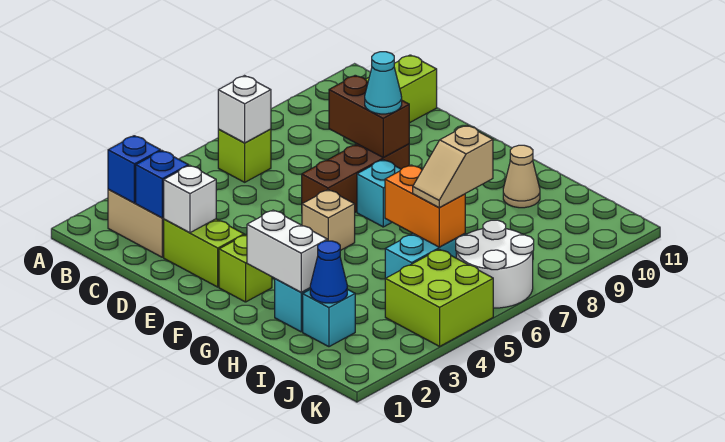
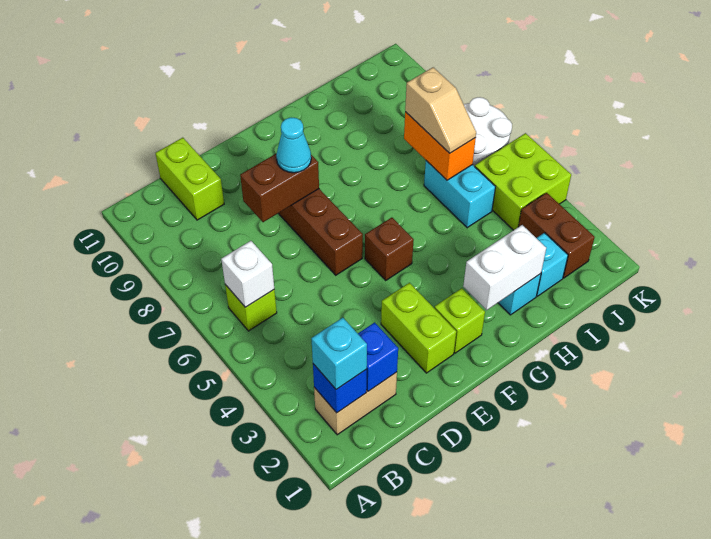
lime 1x2 brick [164,219,244,287] -> lime 1x2 brick turned to [381,283,456,373]
white 1x1 brick [163,166,216,233] -> none
tan 1x1 brick [302,190,355,251] -> brown 1x1 brick [365,218,414,280]
cyan 1x1 brick [357,160,401,227] -> cyan 1x1 brick moved to [311,318,367,390]
orange 1x2 brick [385,165,465,247] -> orange 1x2 brick turned to [404,112,476,180]
tan 1x1 cone [503,145,540,208] -> none
blue 1x1 cone [310,241,347,303] -> none
none -> brown 1x2 brick [519,193,595,278]

